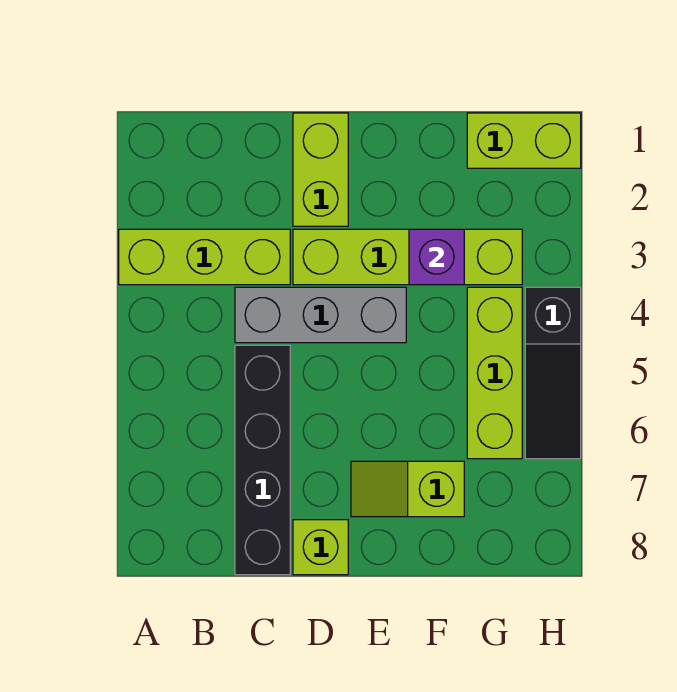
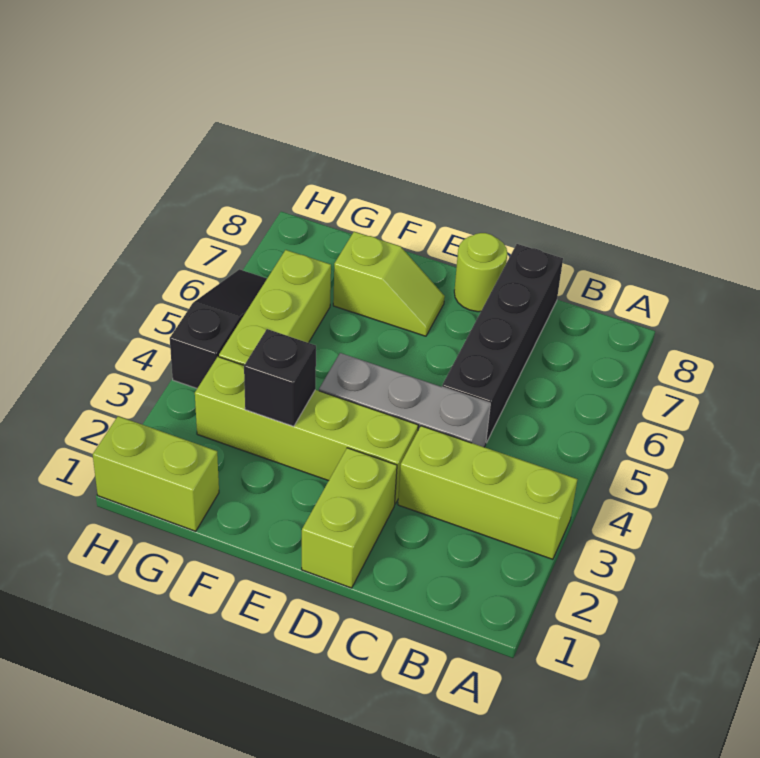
lime 1x1 brick [293,520,348,575] -> lime 1x1 round brick [454,233,507,312]
purple 1x1 brick [409,229,464,285] -> black 1x1 brick [244,329,316,426]

